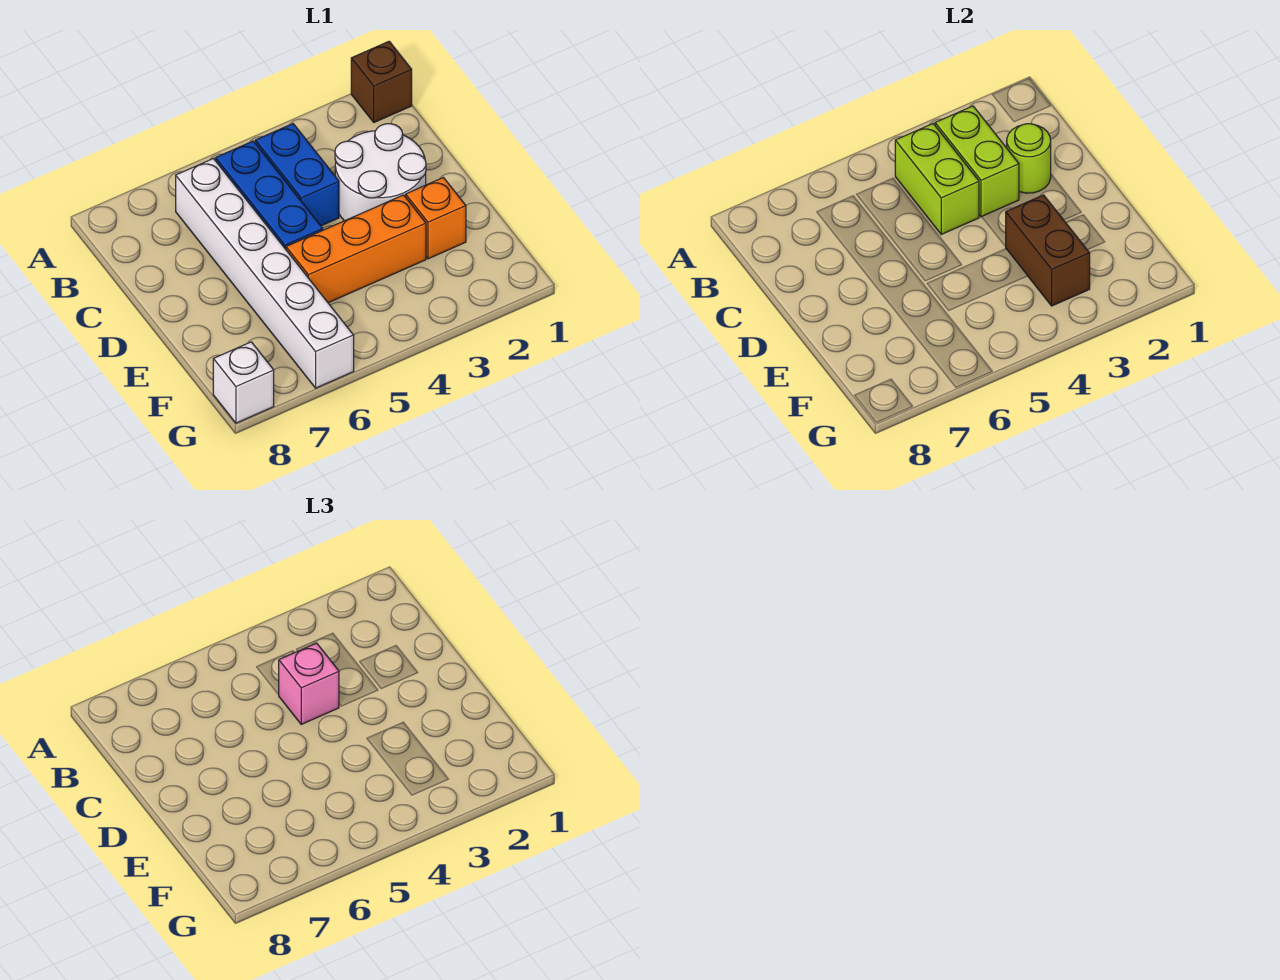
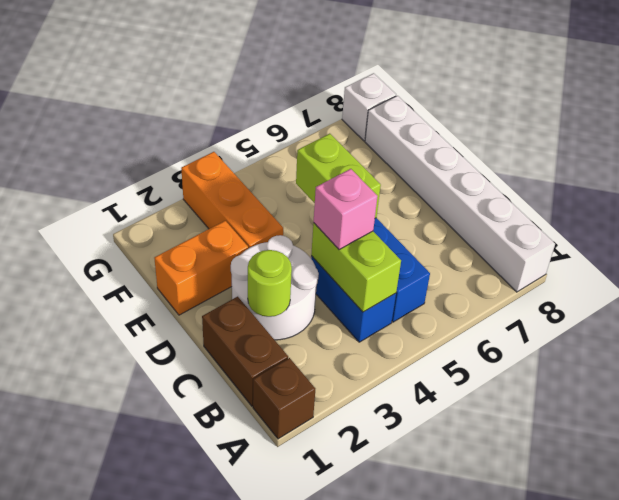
lime 1x2 brick [935,106,1019,217] -> lime 1x2 brick moved to [296,134,381,218]
white 1x6 brick [176,159,354,388] -> white 1x6 brick moved to [365,96,555,292]
orange 1x1 brick [406,178,466,259] -> orange 1x2 brick [154,221,248,315]
orange 1x3 brick [286,195,426,303] -> orange 1x3 brick turned to [181,152,283,248]
brown 1x2 brick [1005,195,1090,306] -> brown 1x2 brick moved to [202,297,288,406]

